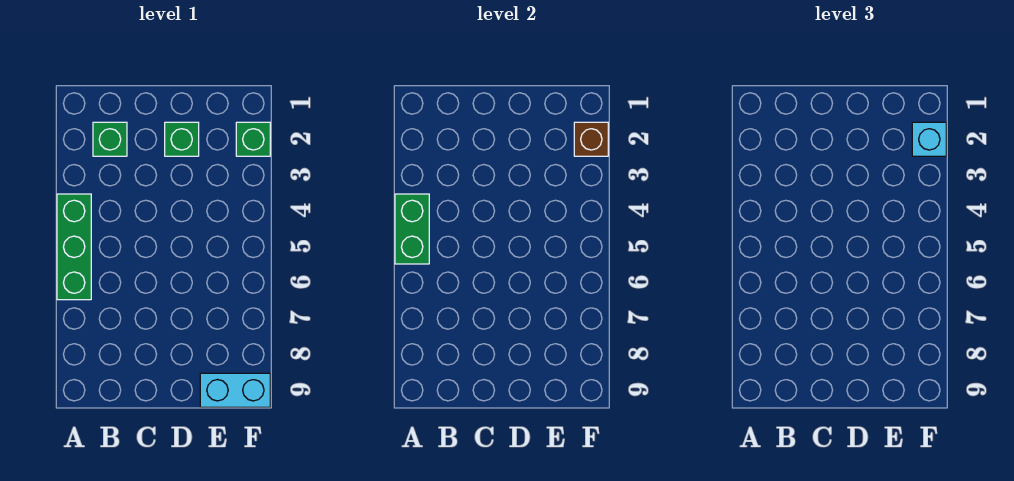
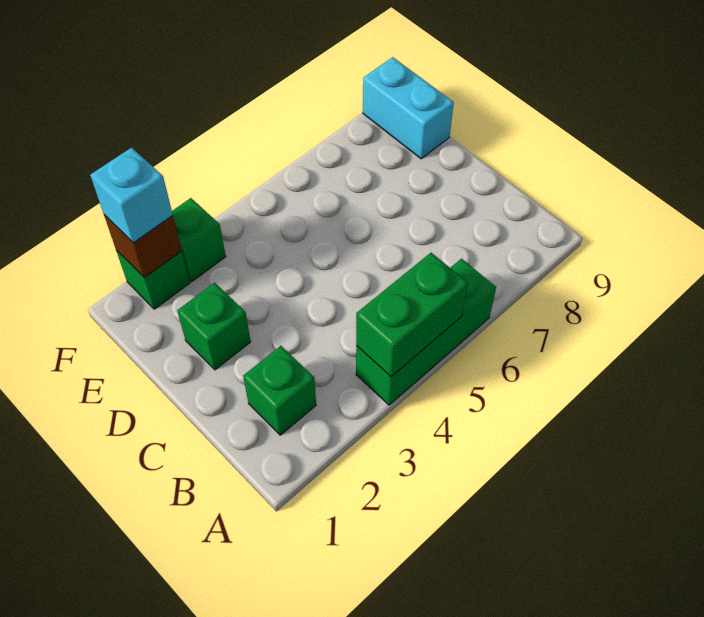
none -> green 1x1 brick [172,198,226,282]

